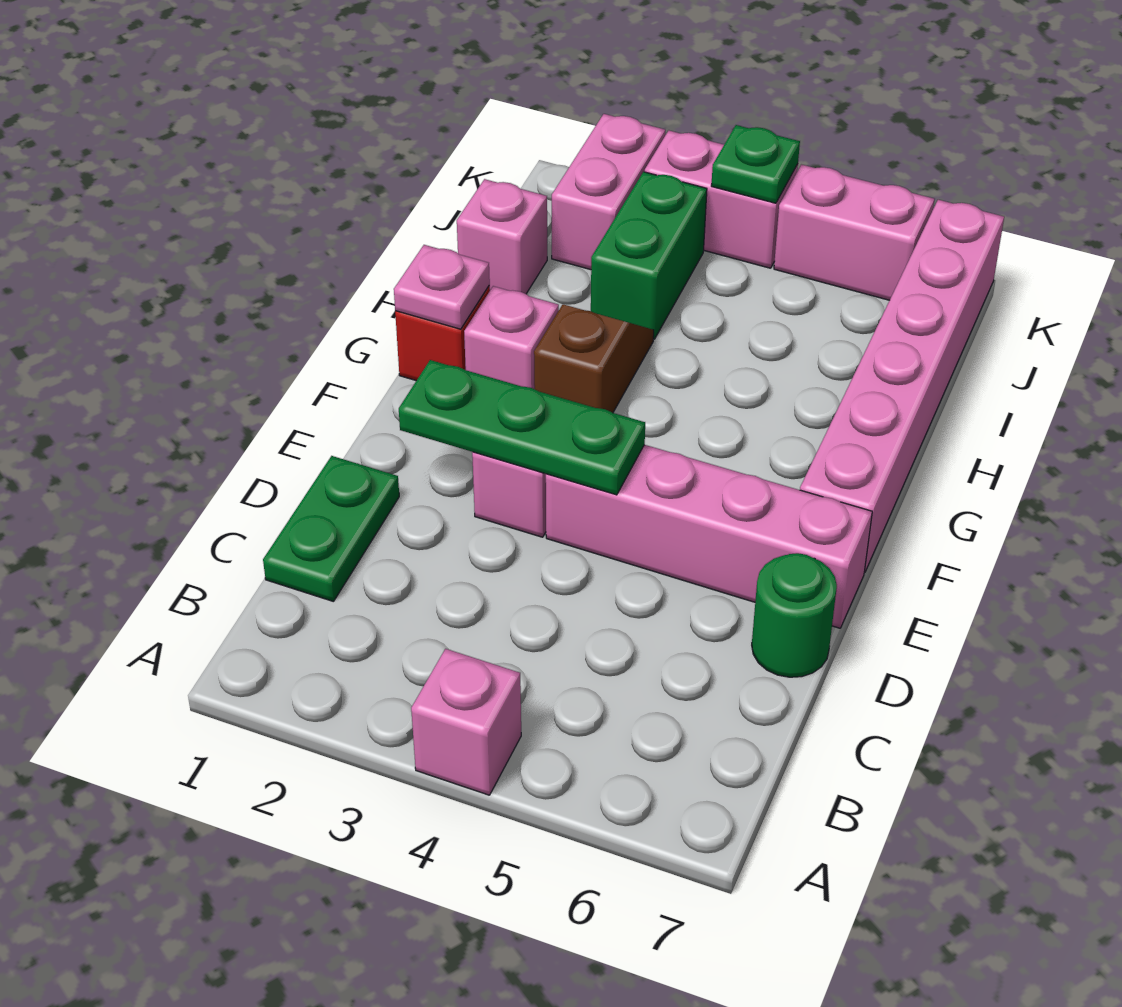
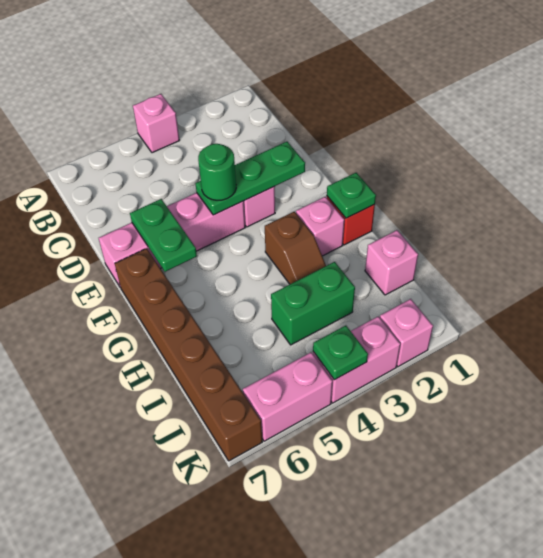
green 1x2 plate [263,456,399,602] -> green 1x2 plate moved to [130,199,197,272]
green 1x1 round brick [752,553,837,677] -> green 1x1 round brick moved to [198,144,236,200]
pink 1x6 brick [800,200,1004,572] -> brown 1x6 brick [115,248,262,461]
pink 1x1 plate [394,245,490,329] -> green 1x1 plate [327,173,376,218]
green 1x2 brick [591,172,707,339] -> green 1x2 brick turned to [271,262,355,345]
pink 1x2 brick [552,114,665,270] -> pink 1x1 brick [380,299,433,367]

